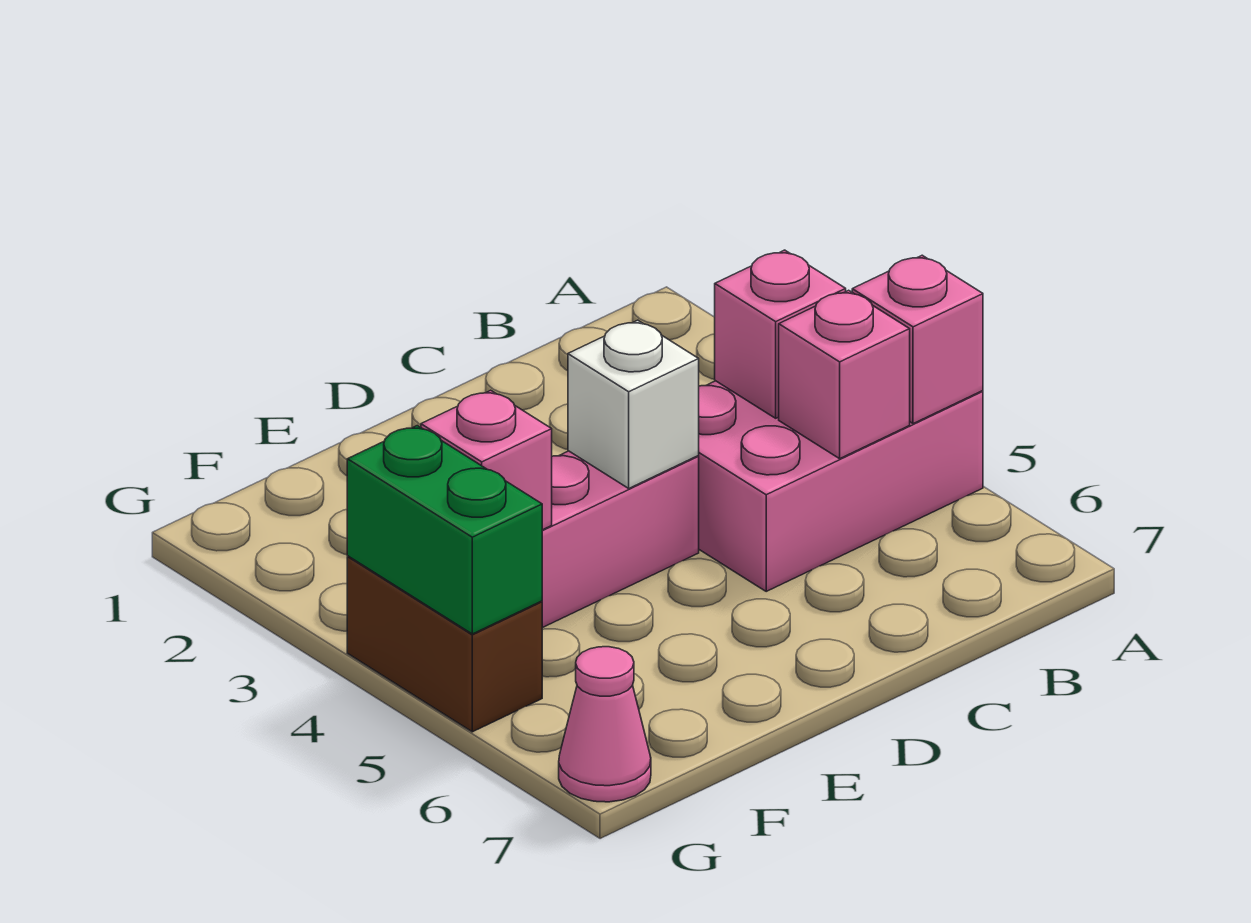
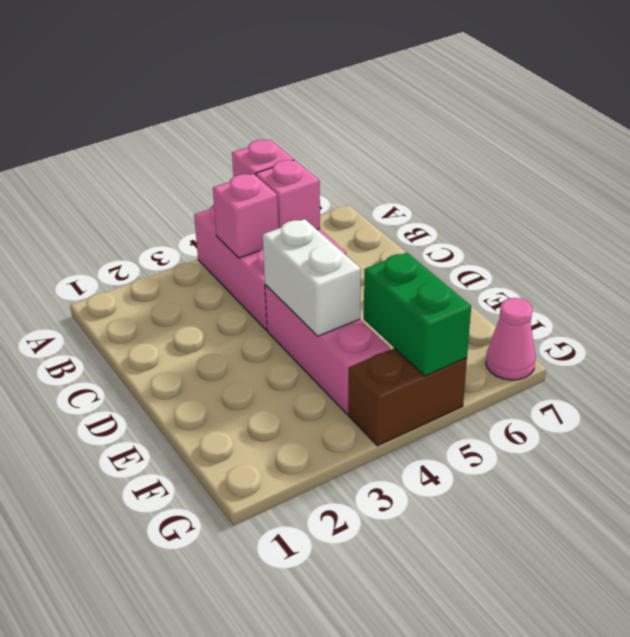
white 1x1 brick [568,320,699,488] -> white 1x2 brick [263,219,361,336]
pink 1x1 brick [421,390,552,530] -> none
green 1x2 brick [347,426,542,634] -> green 1x2 brick turned to [364,253,471,376]

